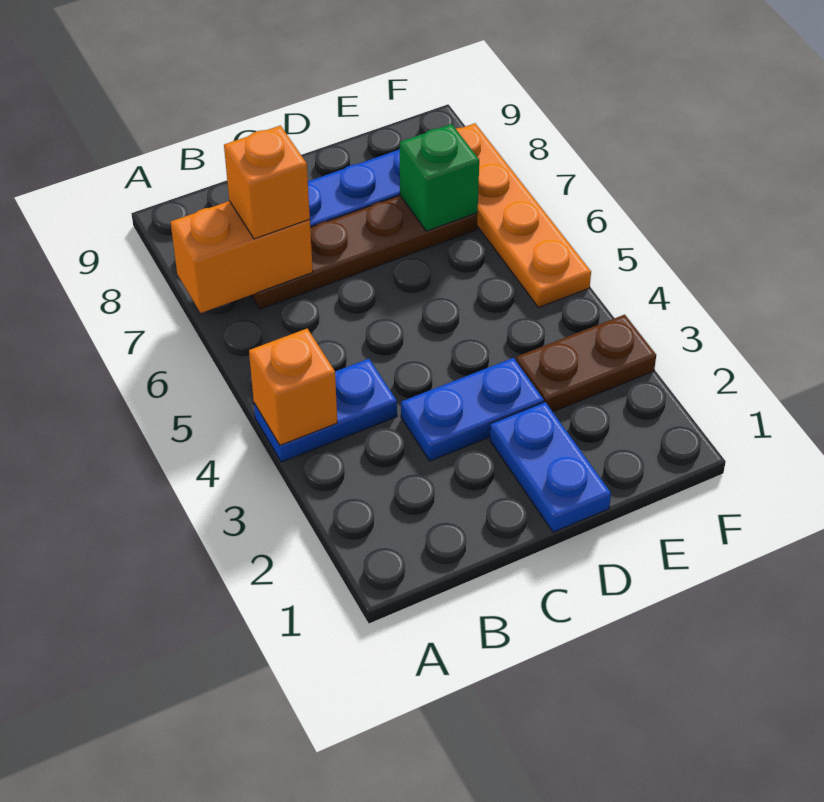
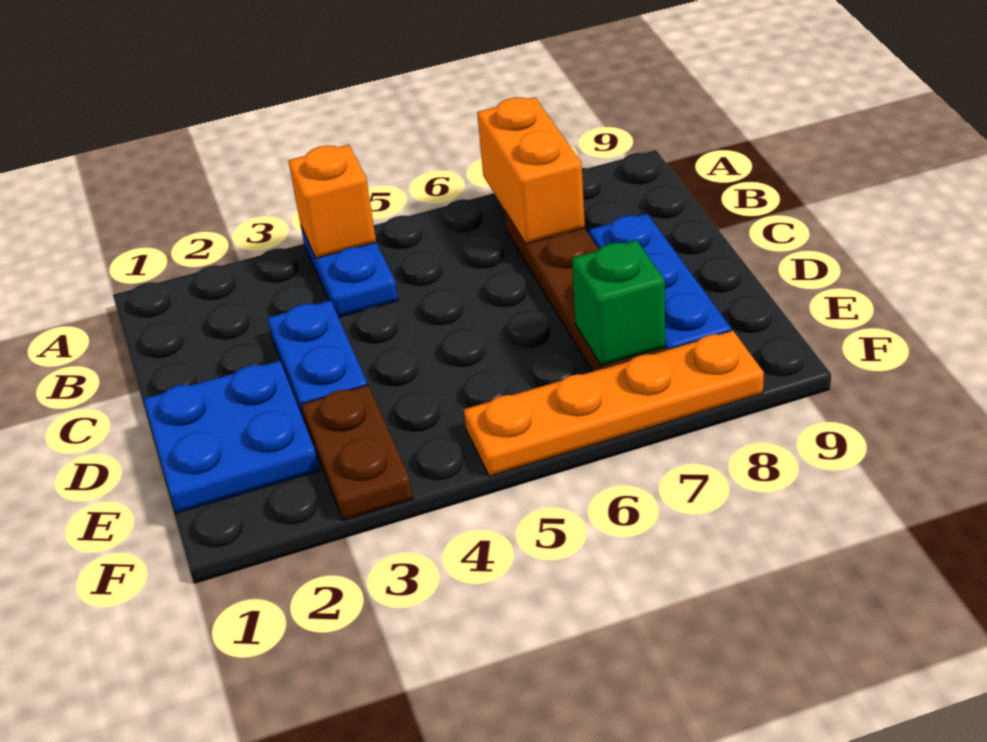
orange 1x1 brick [224,125,310,239] -> none
blue 1x2 plate [490,402,611,532] -> blue 2x2 plate [144,360,320,513]

